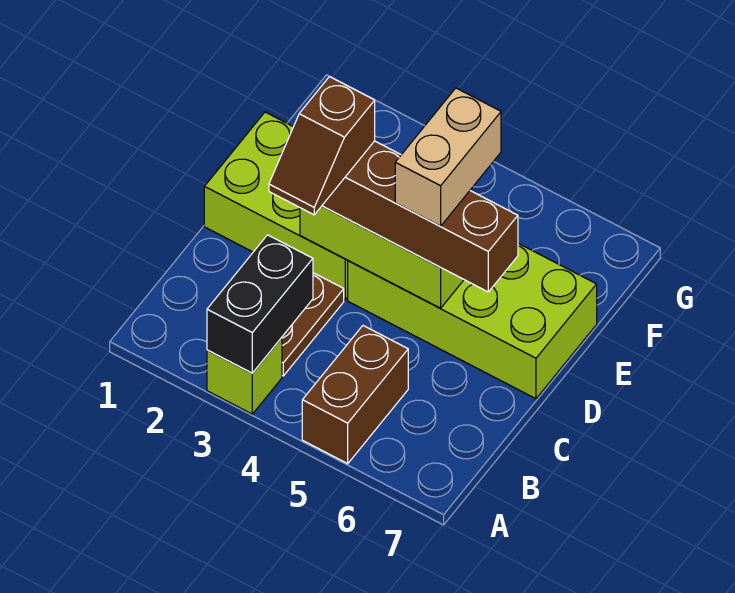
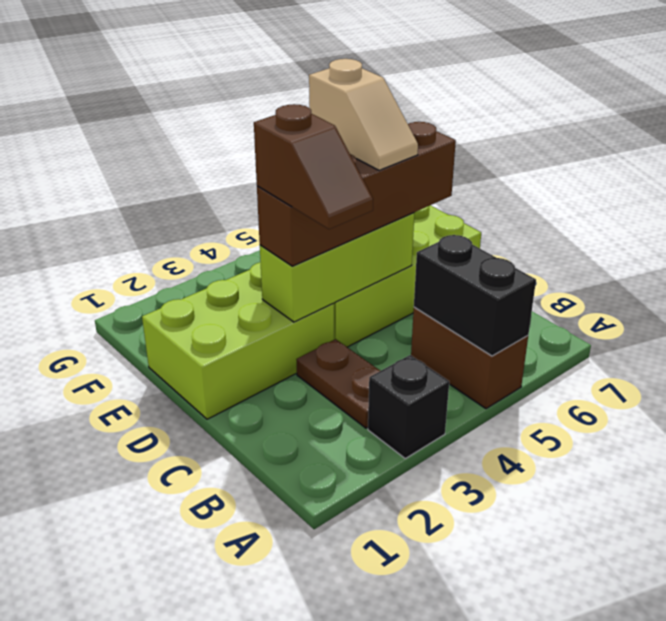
lime 1x1 brick [207,338,282,414] -> black 1x1 brick [368,355,449,458]
black 1x2 brick [207,235,313,373] -> black 1x2 brick moved to [414,235,536,356]
tan 1x2 brick [395,88,501,226] -> tan 1x2 slope [309,59,418,170]

